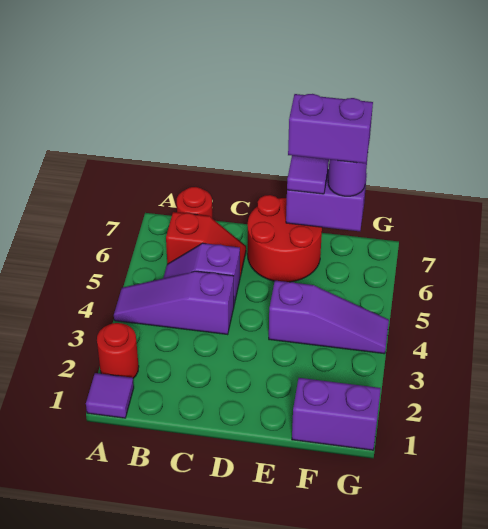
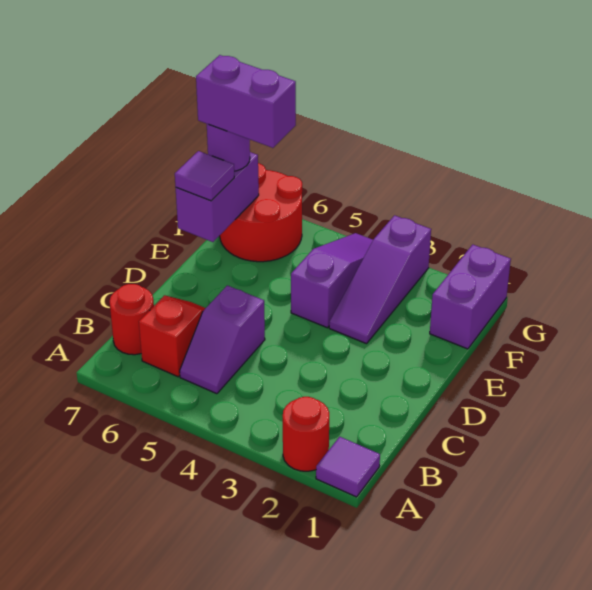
purple 1x3 slope [114,271,234,334] -> purple 1x3 slope moved to [329,215,431,344]
red 2x2 round brick [247,195,322,282] -> red 2x2 round brick moved to [220,163,302,262]
purple 1x2 brick [288,94,373,163] -> purple 1x2 brick turned to [196,55,296,148]

